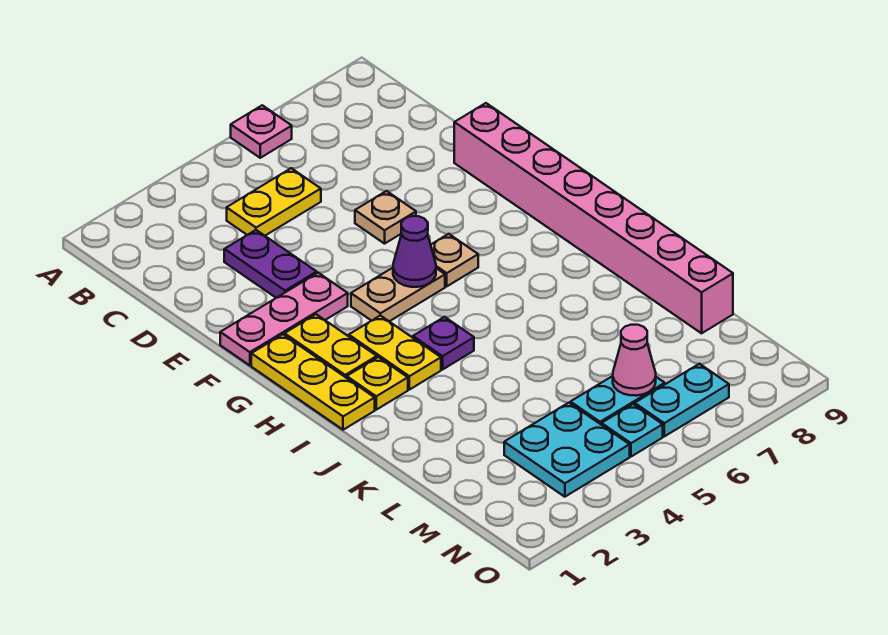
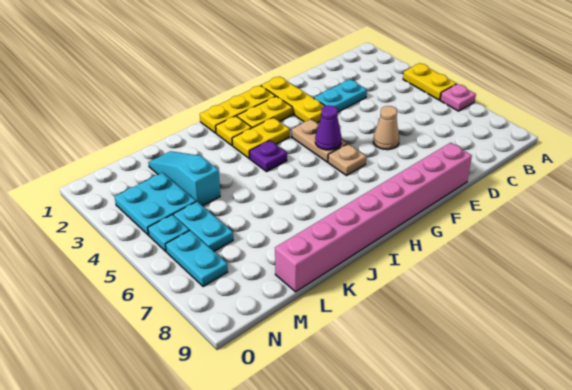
yellow 1x2 plate [227,168,321,236] -> yellow 1x2 plate moved to [403,63,456,100]
purple 1x2 plate [224,230,317,298] -> cyan 1x2 plate [314,79,367,112]
tan 1x1 plate [355,191,416,244] -> tan 1x1 cone [373,106,399,150]
pink 1x3 plate [220,273,348,365] -> yellow 1x3 plate [261,76,325,123]
none -> cyan 1x3 slope [148,151,220,206]
pink 1x1 cone [613,325,656,396] -> none

